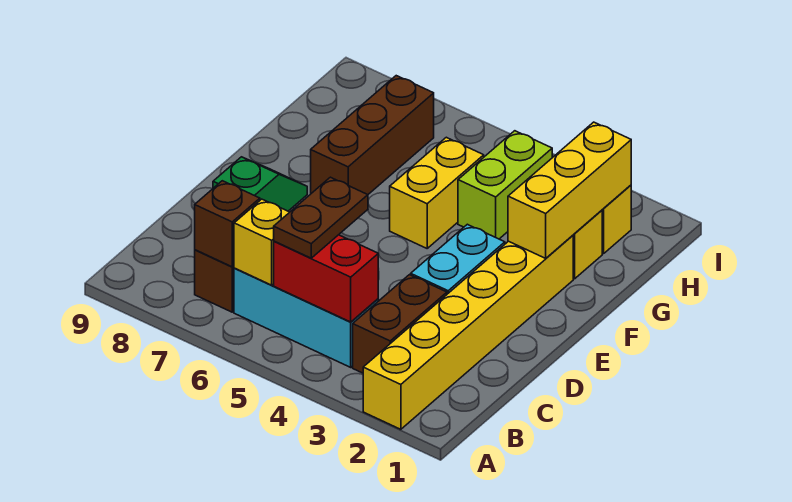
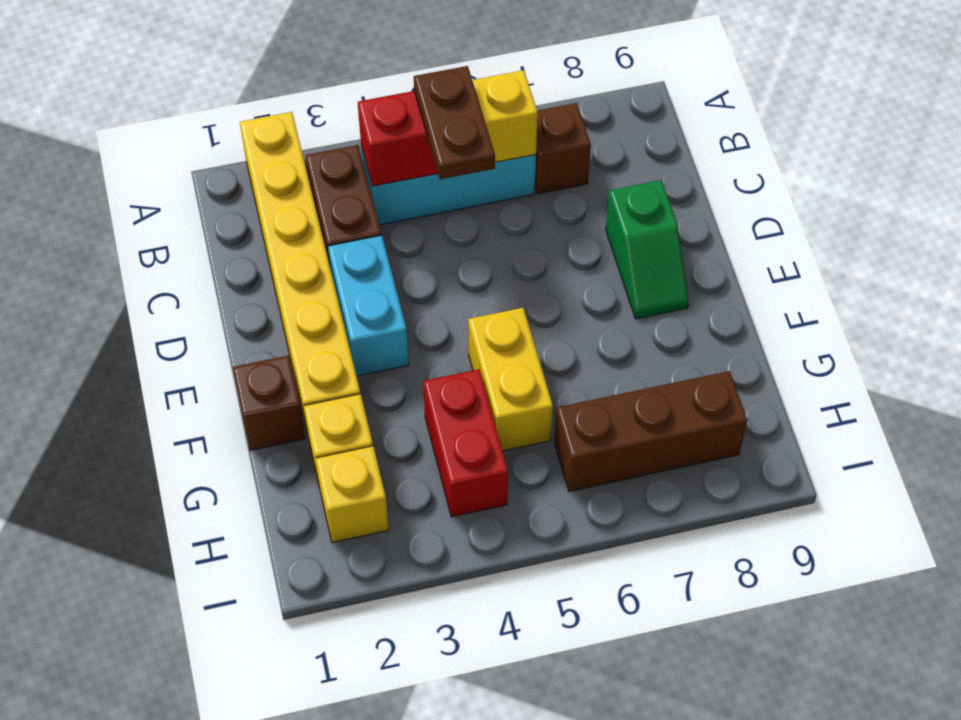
brown 1x1 brick [195,181,260,267] -> brown 1x1 brick moved to [233,355,306,451]
yellow 1x3 brick [508,122,631,258] -> none
brown 1x3 brick [311,76,434,195] -> brown 1x3 brick turned to [554,371,747,491]
lime 1x2 brick [458,131,552,239] -> red 1x2 brick [423,369,508,517]

